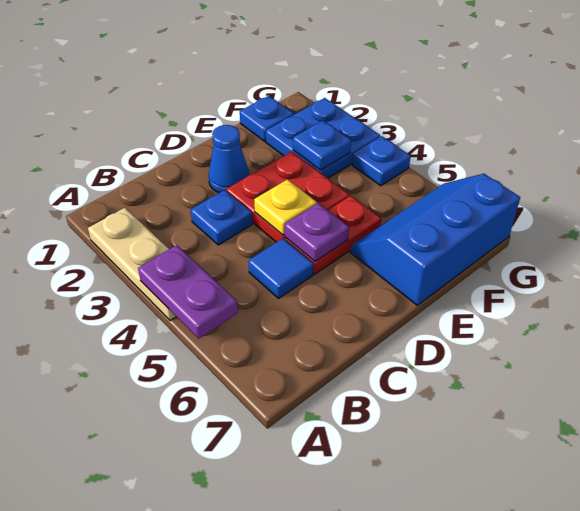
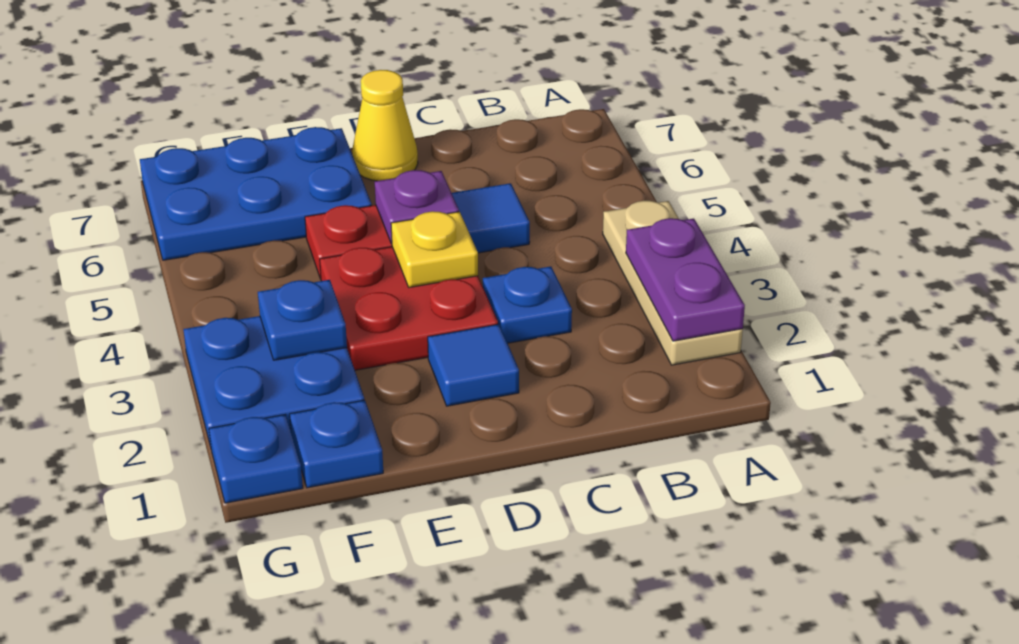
purple 1x2 plate [138,245,238,339] -> purple 1x2 plate moved to [626,218,745,341]
blue 1x1 cone [208,125,249,193] -> blue 1x1 tile [428,324,519,406]
none -> yellow 1x1 cone [352,70,418,181]
blue 2x3 slope [350,174,520,305] -> blue 2x3 plate [140,127,372,260]
blue 1x1 plate [352,136,411,186] -> blue 1x1 plate moved to [209,415,303,503]

